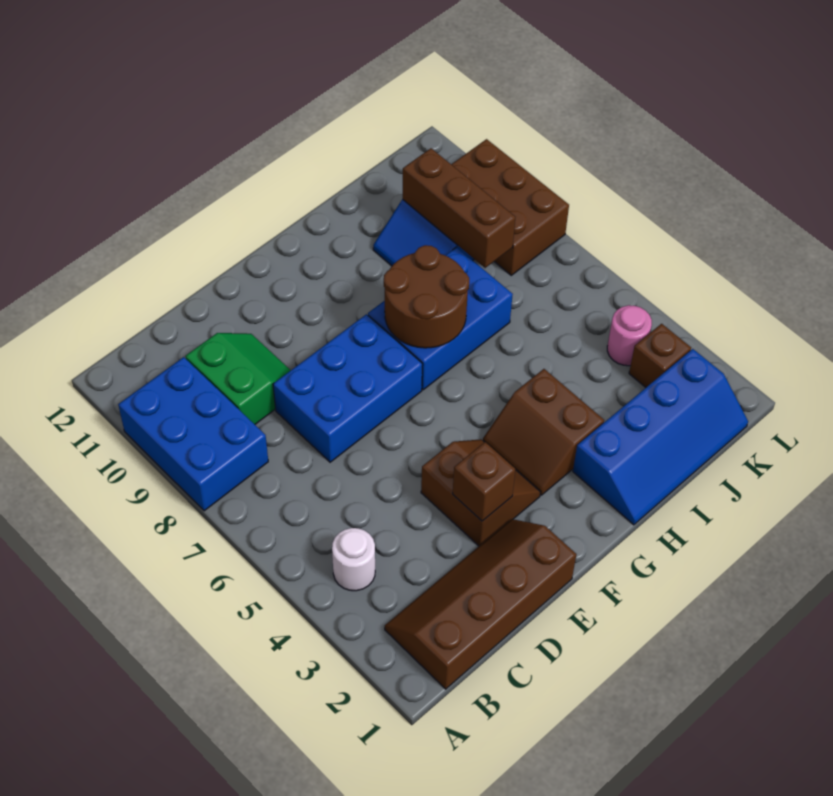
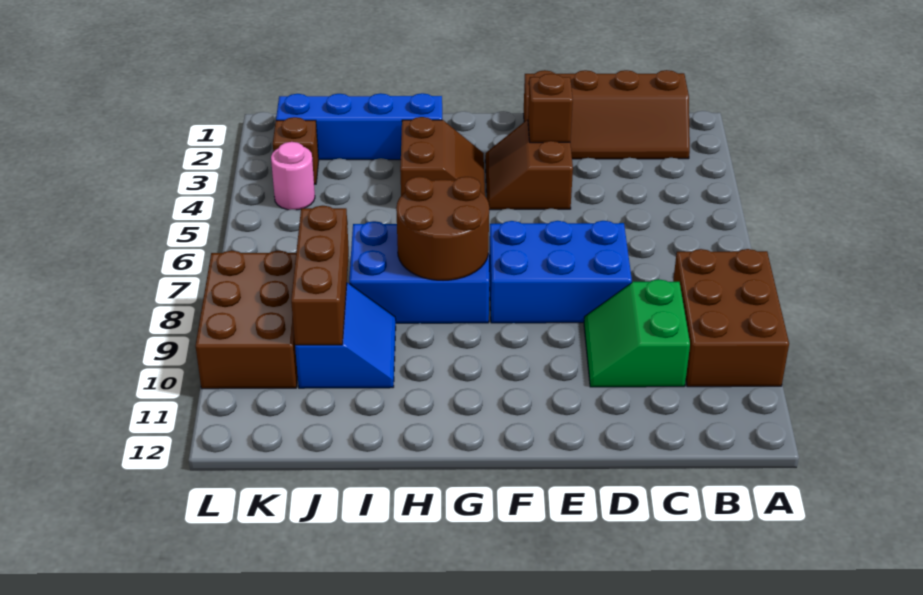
blue 2x3 brick [118,357,268,511] -> brown 2x3 brick [673,249,789,387]
white 1x1 round brick [332,528,375,591] -> none

